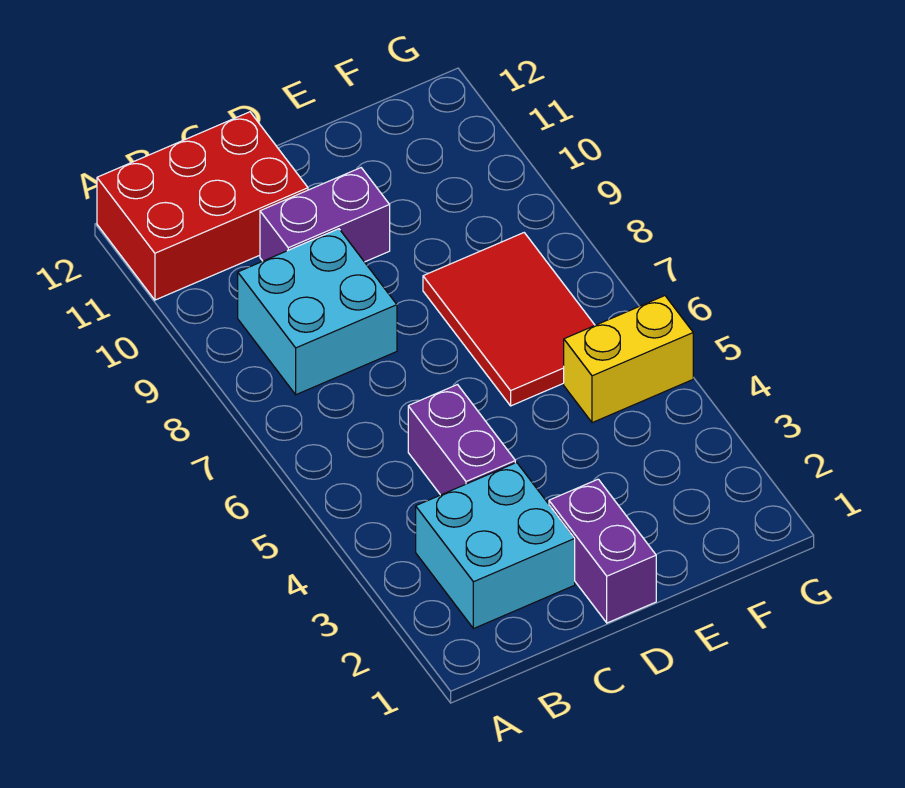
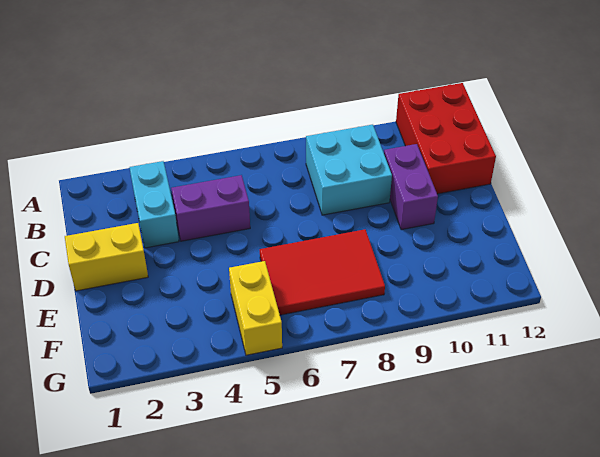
cyan 2x2 brick [416,463,575,629] -> cyan 1x2 brick [129,161,179,248]
purple 1x2 brick [549,479,656,623] -> yellow 1x2 brick [65,223,148,291]

